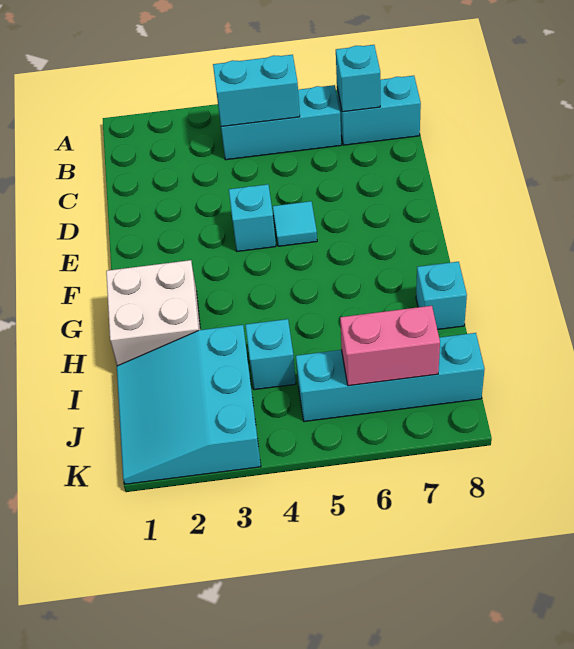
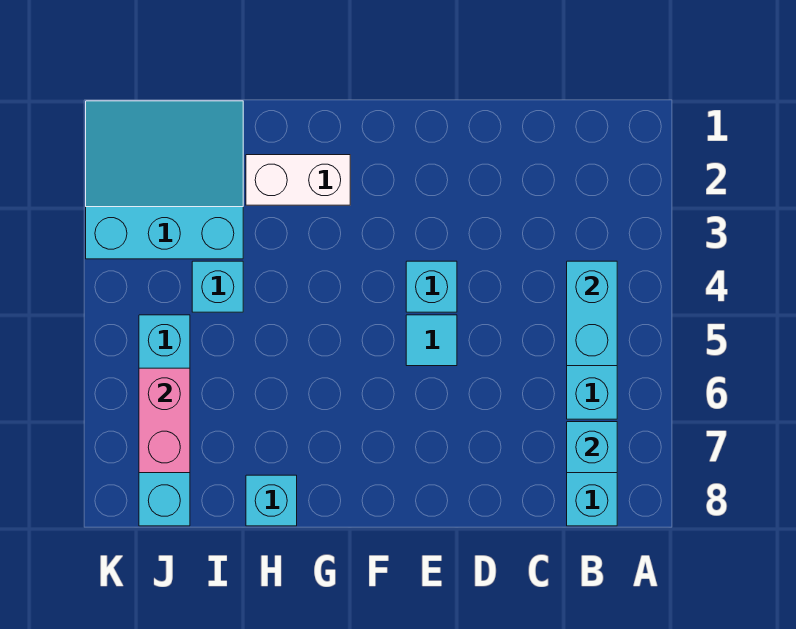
white 2x2 brick [106,260,200,366] -> white 1x2 brick [246,155,350,205]

